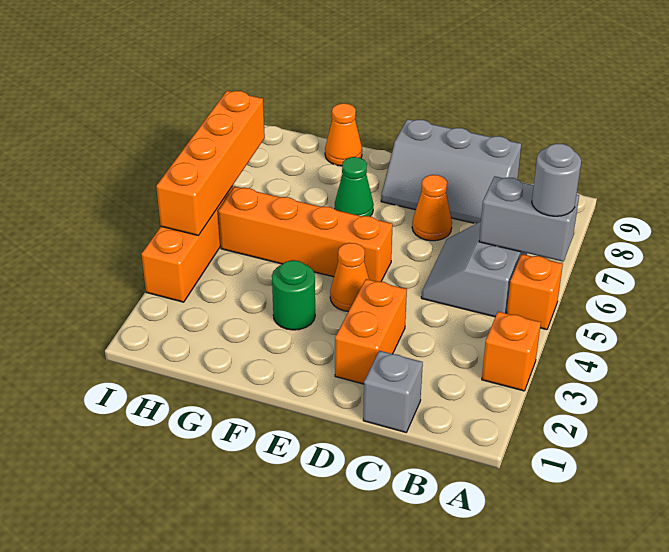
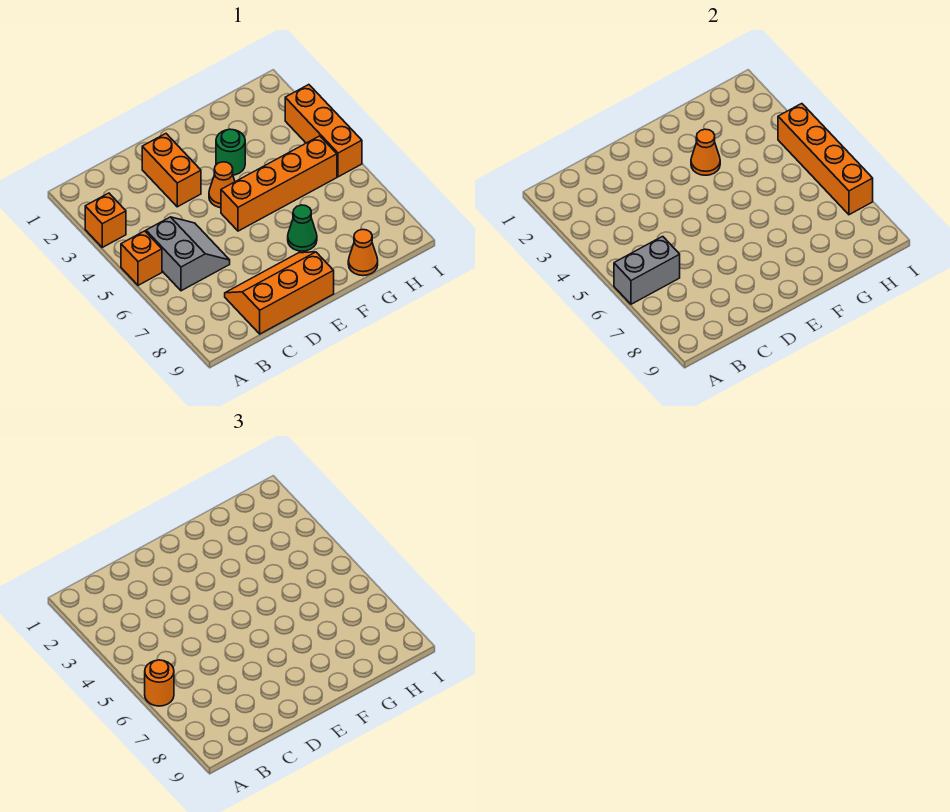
grey 1x1 round brick [532,143,581,216] -> orange 1x1 round brick [145,660,174,706]
grey 1x1 brick [363,351,423,432] -> none
grey 2x3 slope [381,119,521,224] -> orange 2x3 slope [225,252,334,334]
orange 1x1 cone [412,175,452,241] -> orange 1x1 cone moved to [691,129,720,175]

